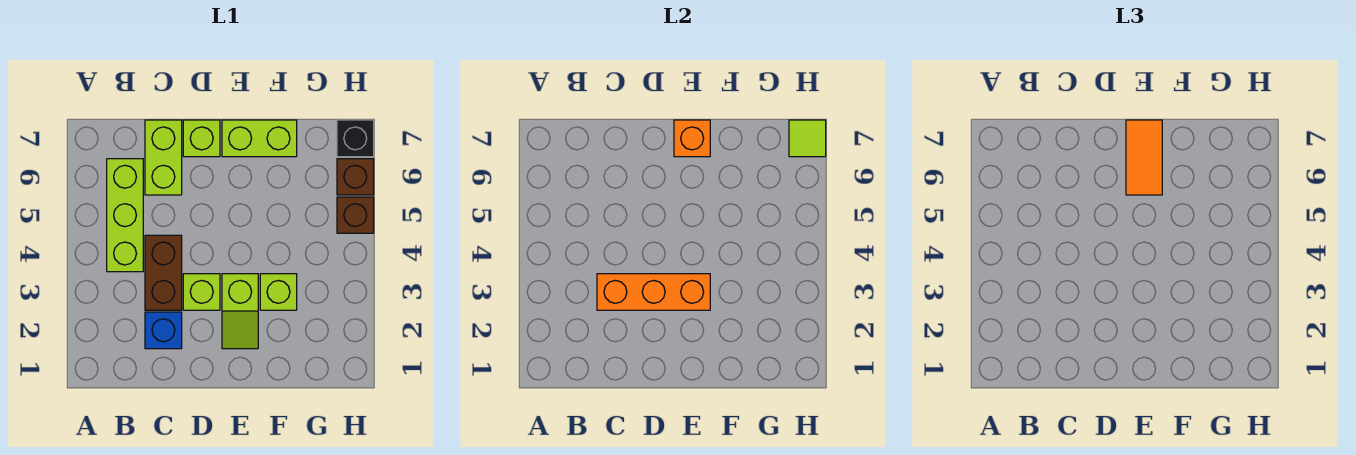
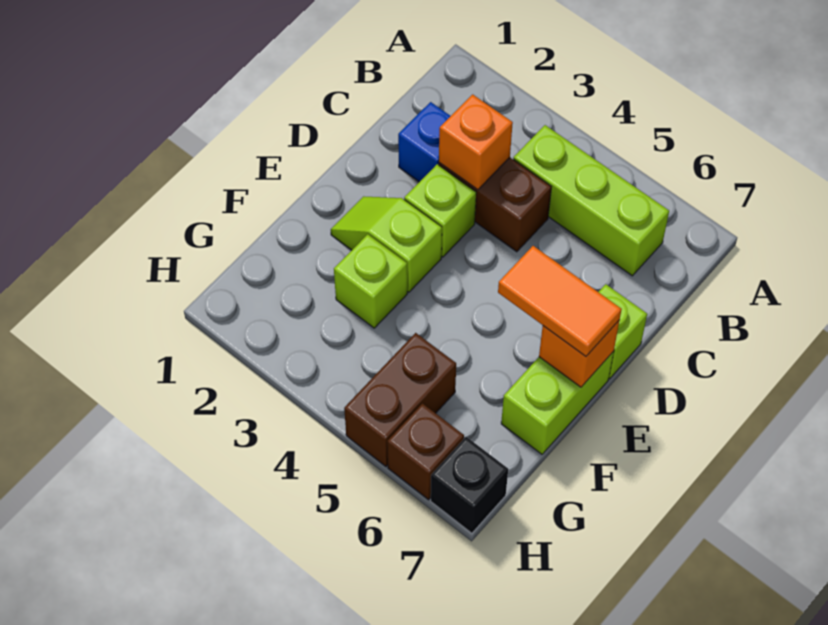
orange 1x3 brick [597,274,710,310] -> orange 1x1 brick [439,94,513,190]
lime 1x2 brick [145,120,182,195] -> none
brown 1x1 brick [337,197,374,233] -> brown 1x2 brick [344,333,456,466]
lime 1x1 tile [789,120,826,157] -> none

